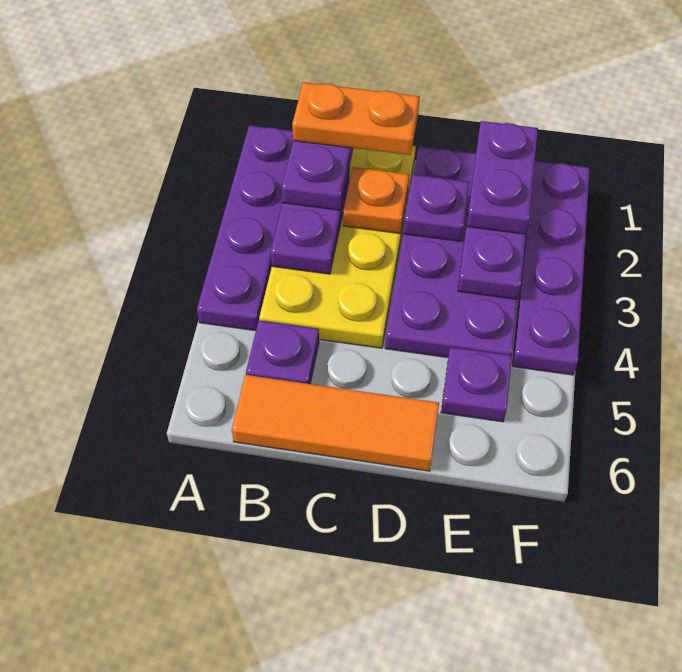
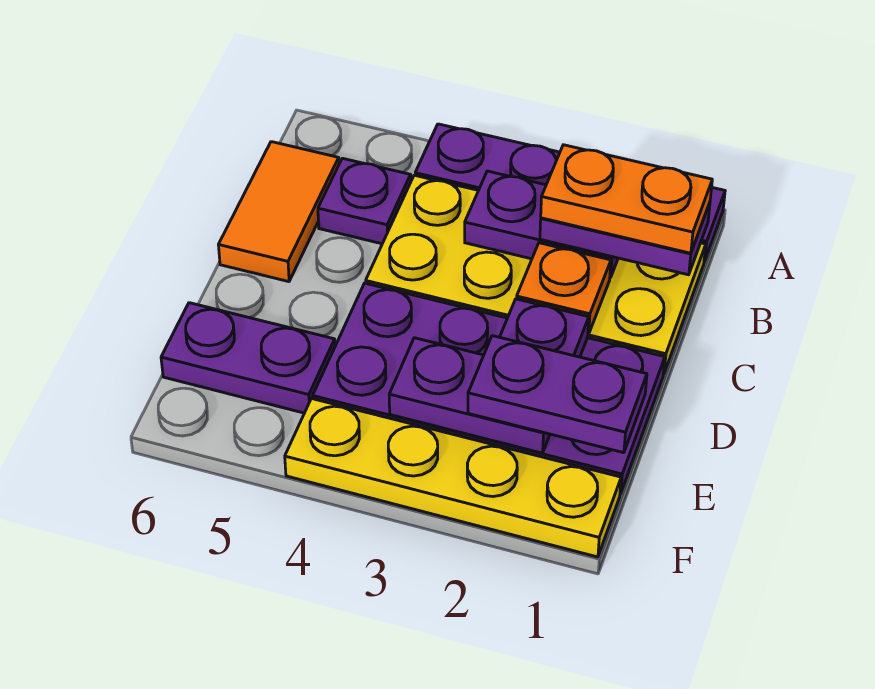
orange 1x2 plate [292,82,420,155] -> orange 1x2 plate turned to [541,145,712,253]
orange 1x3 tile [232,375,439,471] -> orange 1x2 tile [219,142,339,282]
purple 1x1 plate [441,347,512,422] -> purple 1x2 plate [161,303,335,413]
purple 1x4 plate [512,161,590,375] -> yellow 1x4 plate [285,399,621,557]

